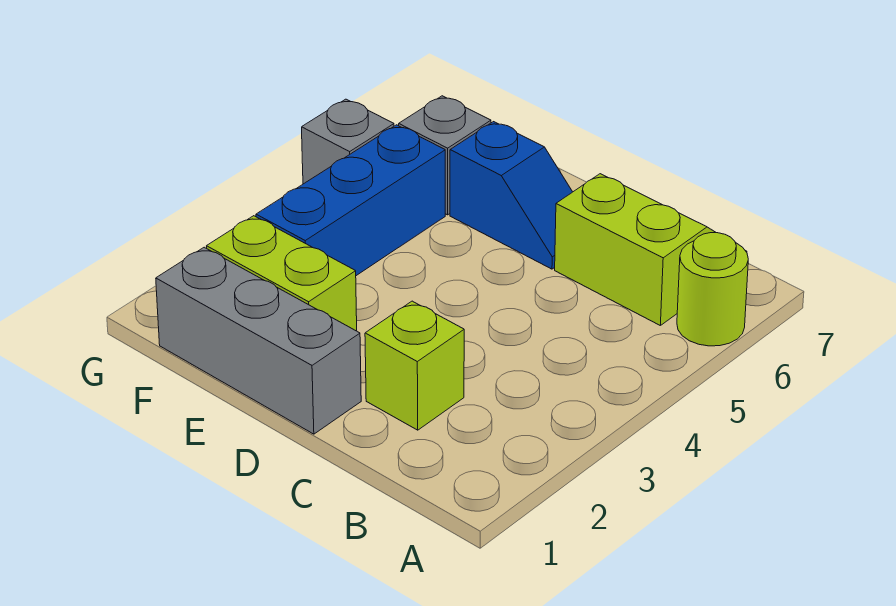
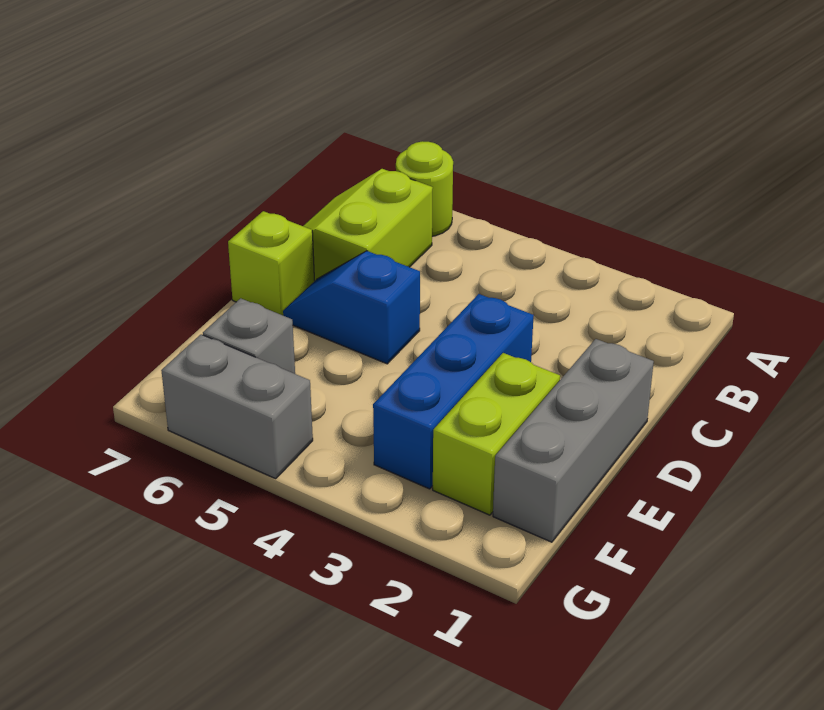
lime 1x1 brick [365,301,464,430] -> lime 1x1 brick moved to [228,211,314,315]
blue 1x2 slope [450,122,572,269] -> blue 1x2 slope turned to [283,251,420,364]
blue 1x3 brick [256,125,445,276] -> blue 1x3 brick turned to [373,294,534,489]
grey 1x1 brick [302,99,394,184] -> grey 1x2 brick [161,334,313,479]

